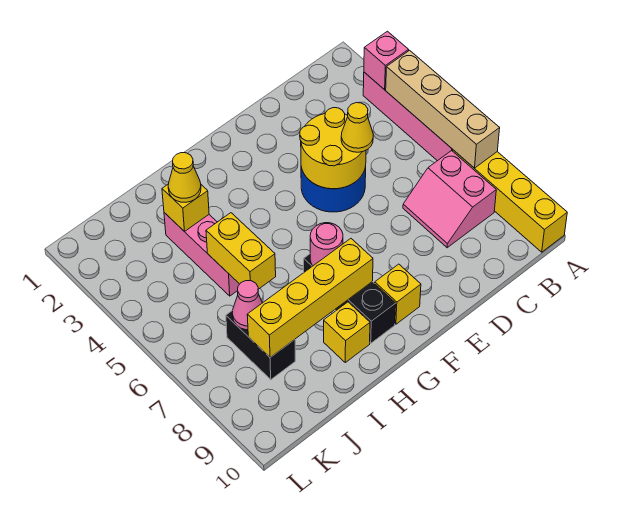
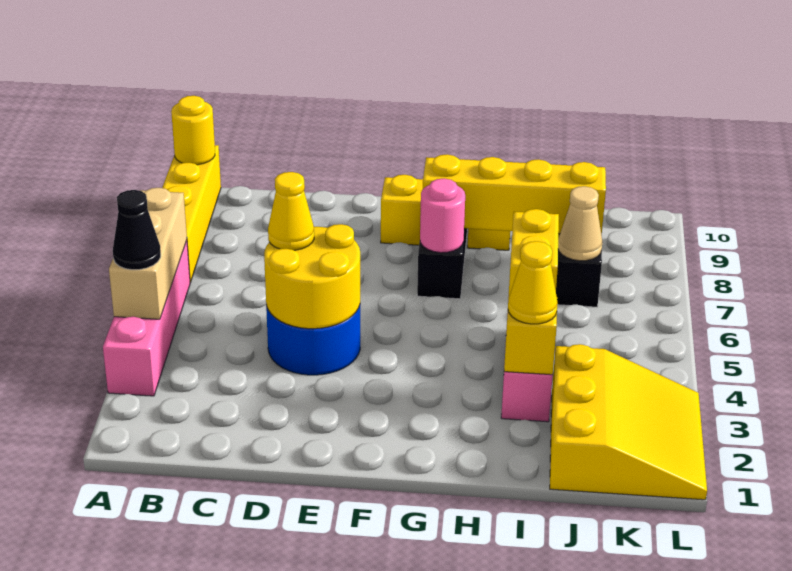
pink 1x1 brick [364,31,409,90] -> none
tan 1x4 brick [386,50,500,168] -> tan 1x3 brick [109,188,187,319]
none -> black 1x1 cone [113,190,161,270]
none -> yellow 1x1 round brick [171,96,215,165]
pink 2x2 slope [403,151,496,248] -> none
none -> yellow 3x3 slope [550,344,707,500]
pink 1x1 cone [232,281,262,330] -> tan 1x1 cone [558,186,602,261]

